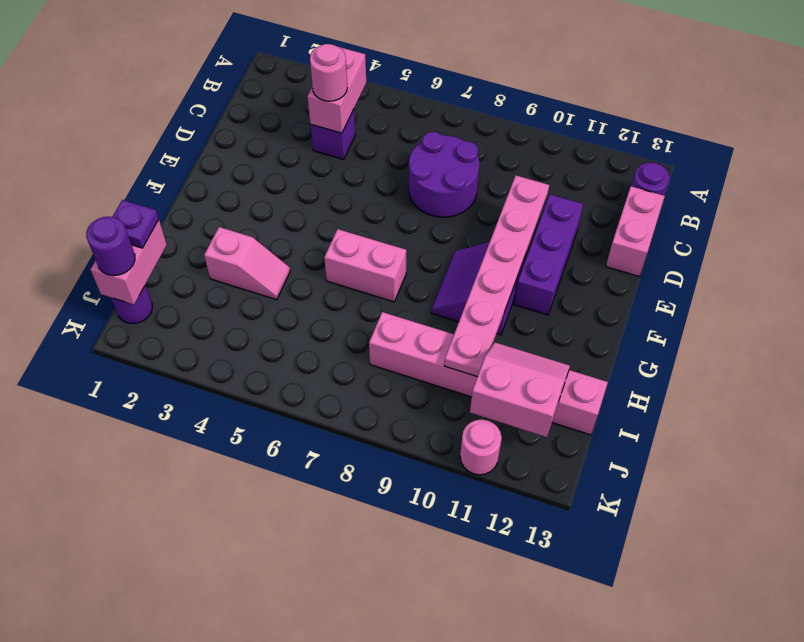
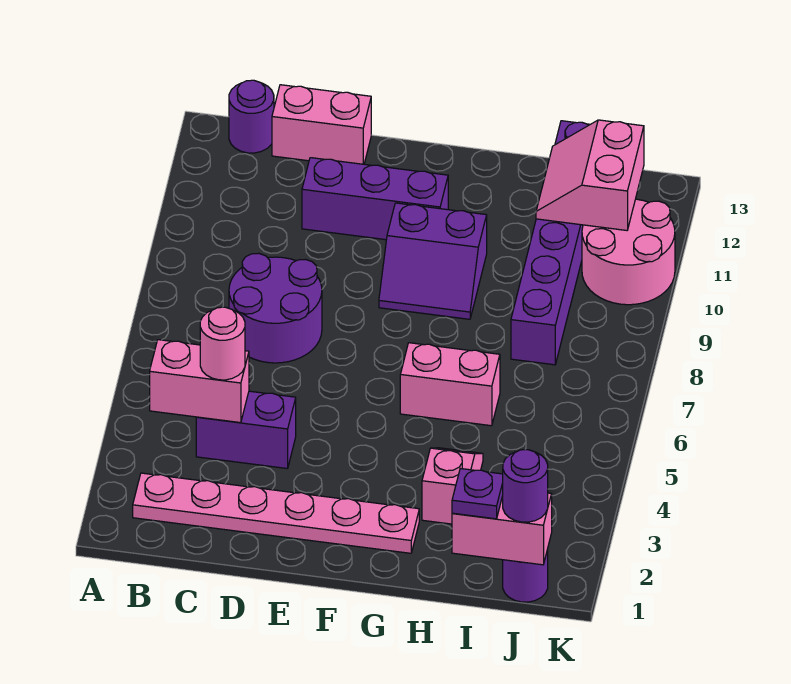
purple 1x1 brick [310,109,355,159] -> purple 1x2 brick [196,391,296,469]
pink 1x6 plate [444,176,549,377] -> pink 1x6 plate moved to [133,473,419,553]
pink 1x2 brick [324,229,406,302] -> pink 1x2 brick turned to [400,343,500,426]
pink 1x6 brick [369,312,608,435] -> purple 1x6 brick [511,121,590,365]
pink 1x1 round brick [460,419,502,475] -> pink 2x2 round brick [582,199,675,305]

